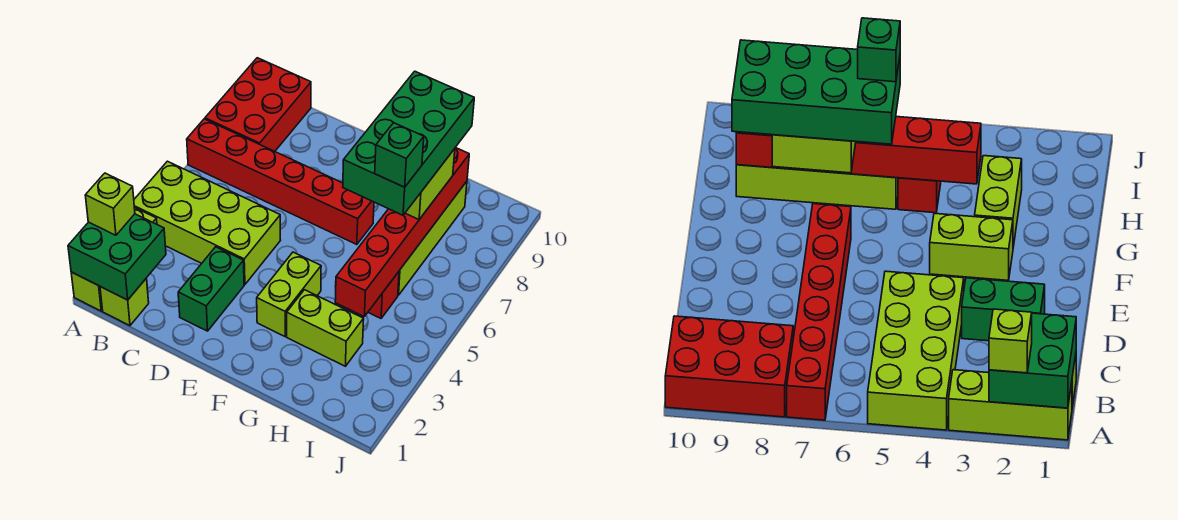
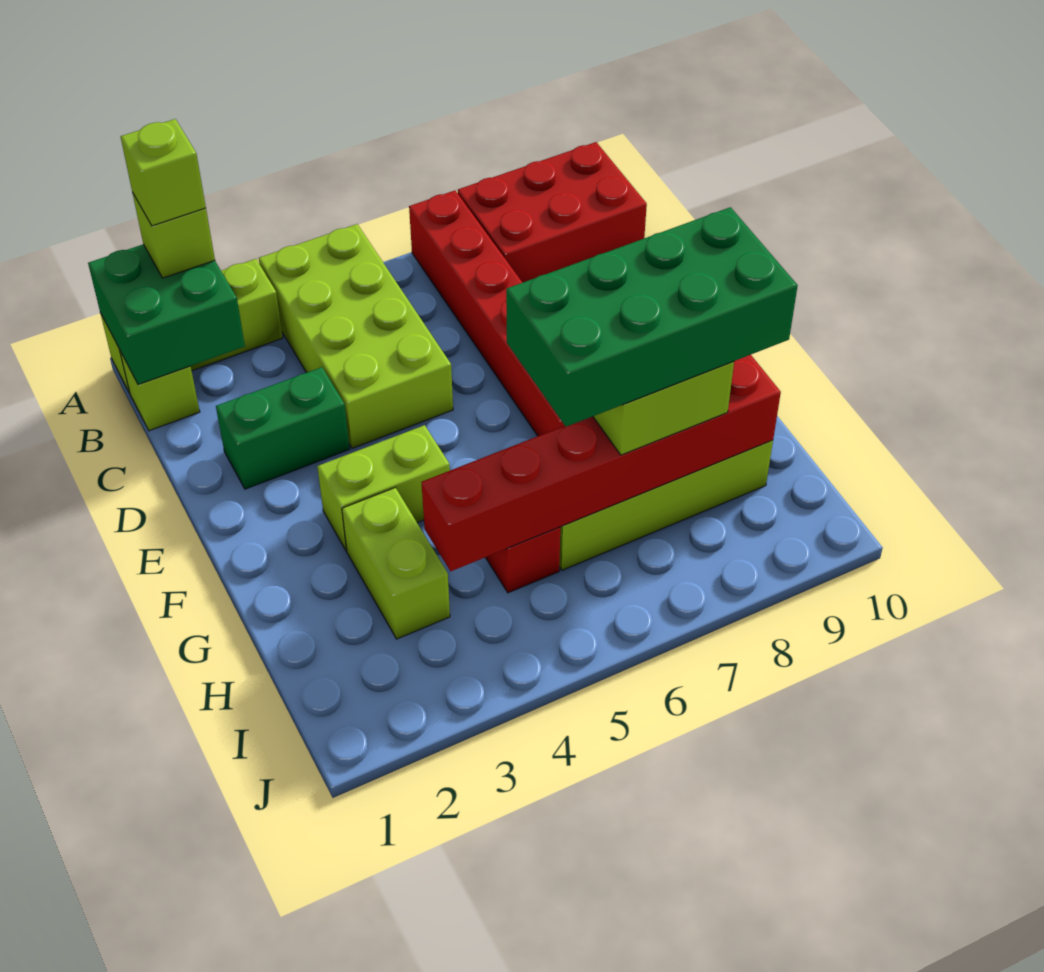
none -> lime 1x1 brick [121,119,206,226]
green 1x1 brick [375,123,424,187] -> none

